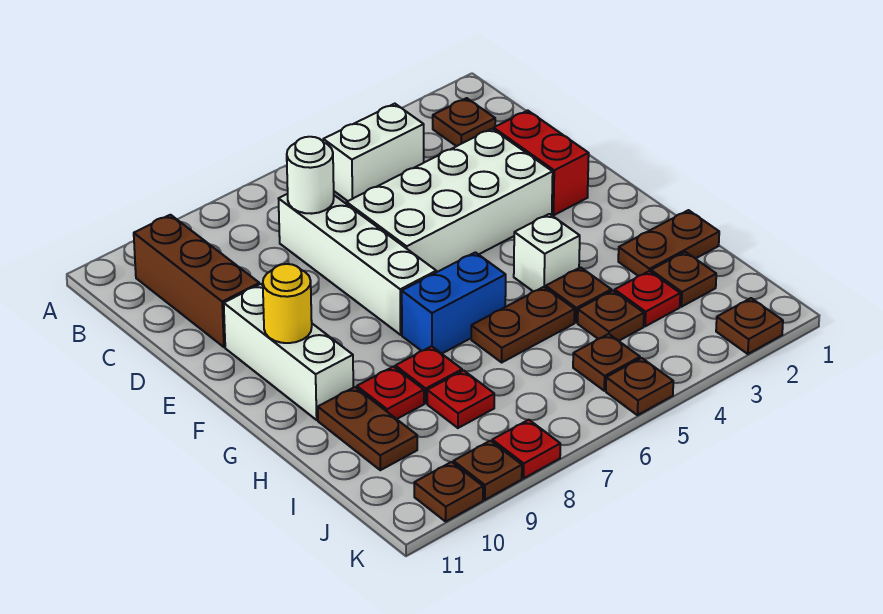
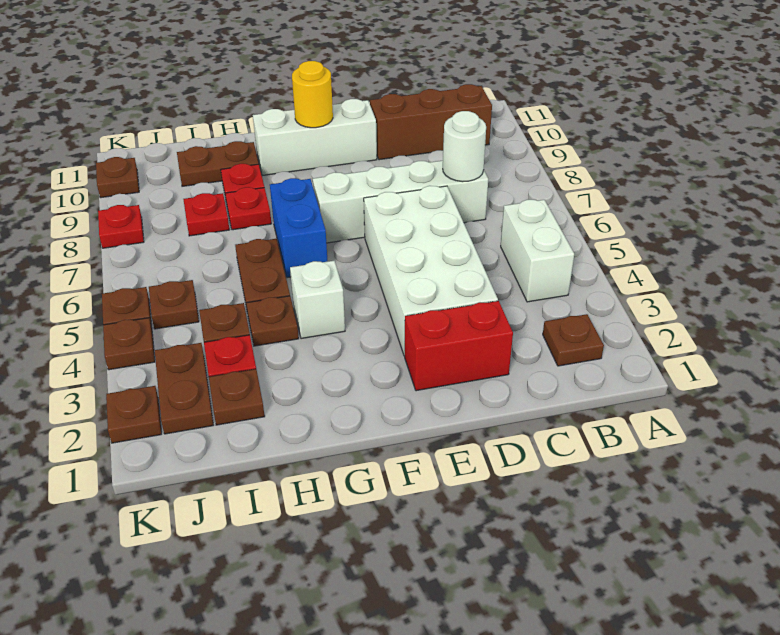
brown 1x2 plate [618,210,719,276] -> brown 1x2 plate moved to [155,343,213,434]
brown 1x1 plate [453,441,522,500] -> brown 1x1 plate moved to [103,318,155,370]

